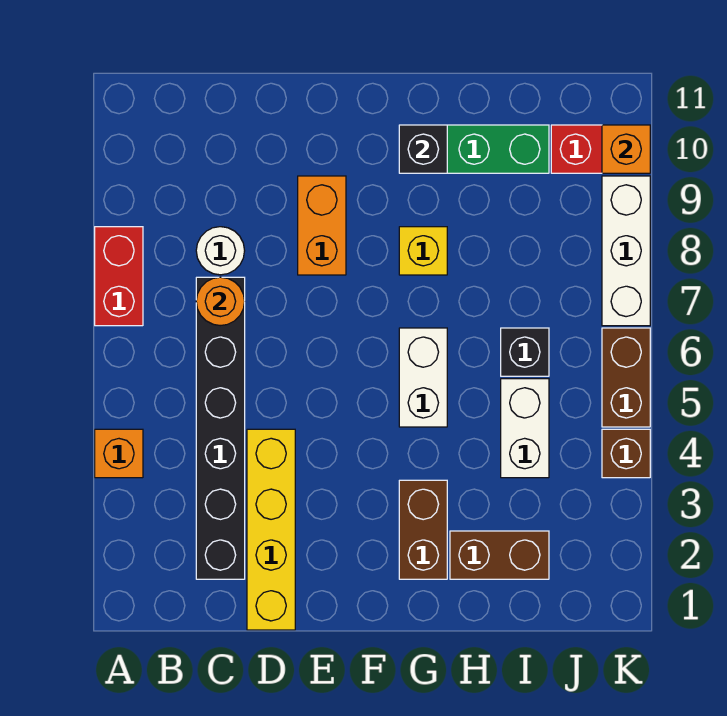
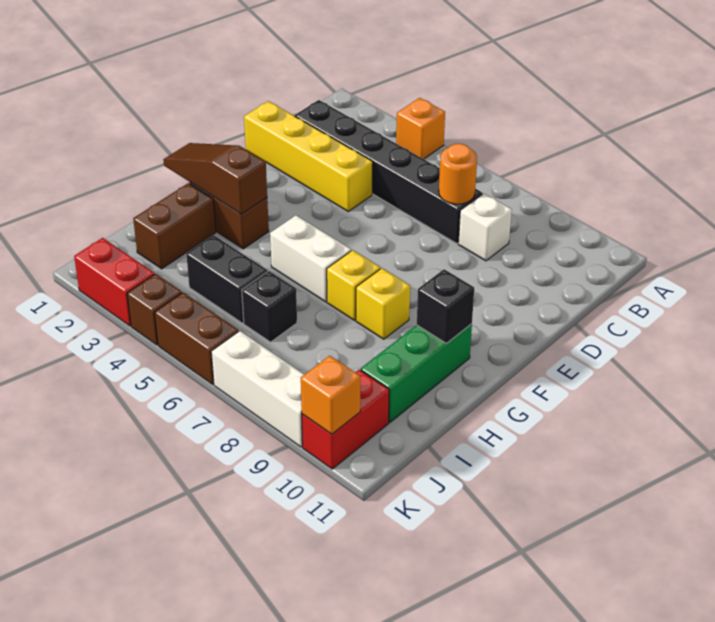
red 1x2 brick [95,227,143,326] -> red 1x2 brick moved to [74,238,154,326]
white 1x1 round brick [196,227,245,275] -> white 1x1 brick [458,193,512,261]
orange 1x2 brick [298,176,346,275] -> none
none -> brown 1x3 slope [163,143,267,214]
none -> yellow 1x1 brick [327,250,380,320]
white 1x2 brick [501,379,549,478] -> black 1x2 brick [186,235,268,323]

